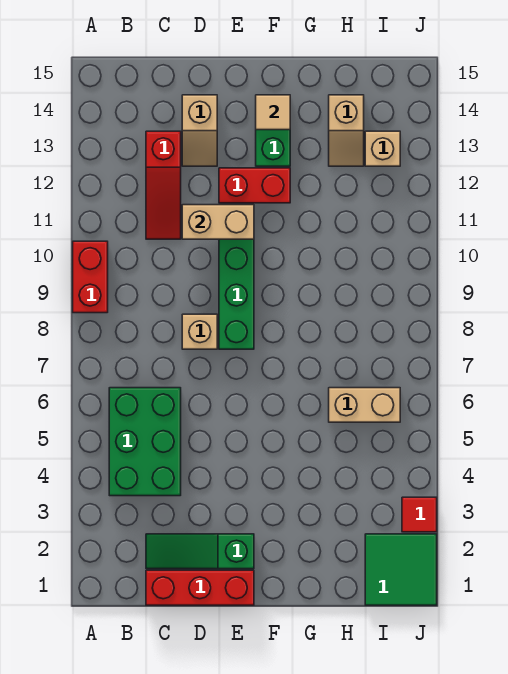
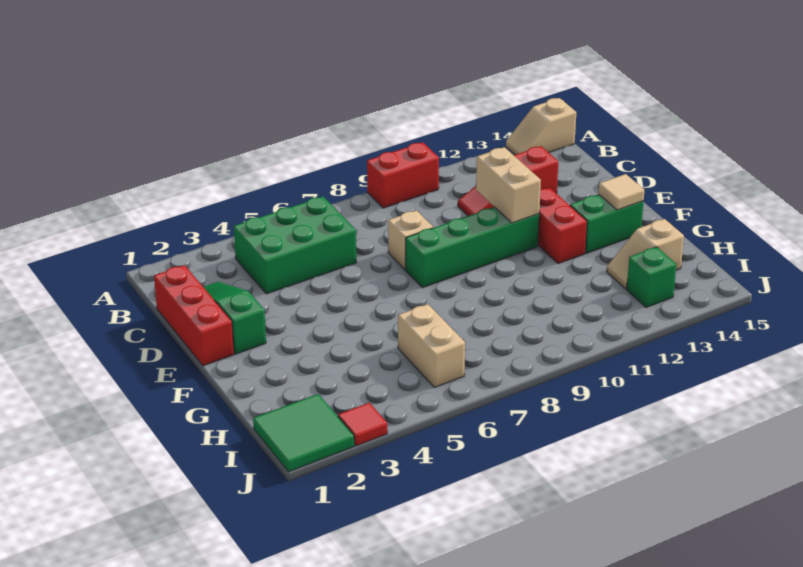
tan 1x2 slope [182,95,217,166] -> tan 1x2 slope moved to [506,98,576,155]
tan 1x1 brick [365,131,400,166] -> green 1x1 brick [627,247,676,307]

